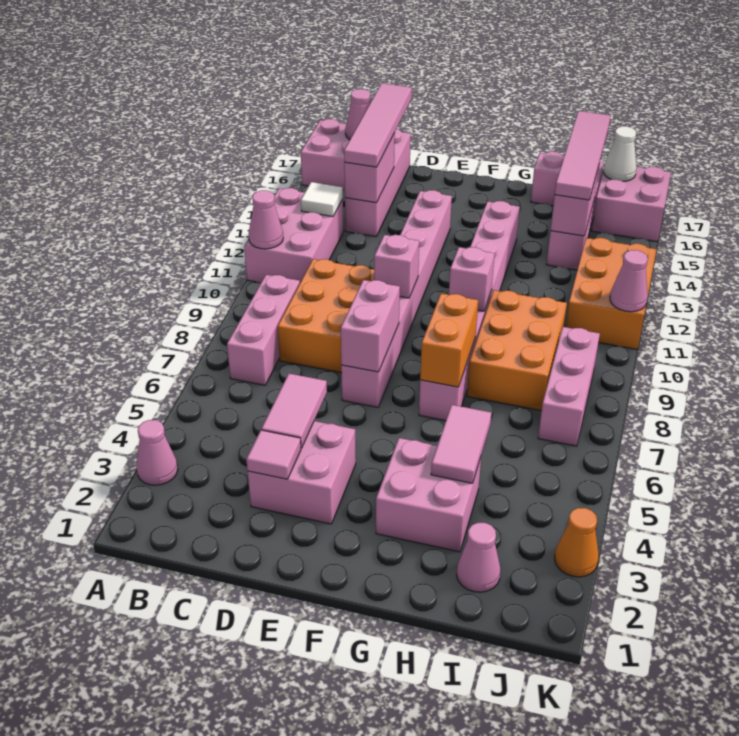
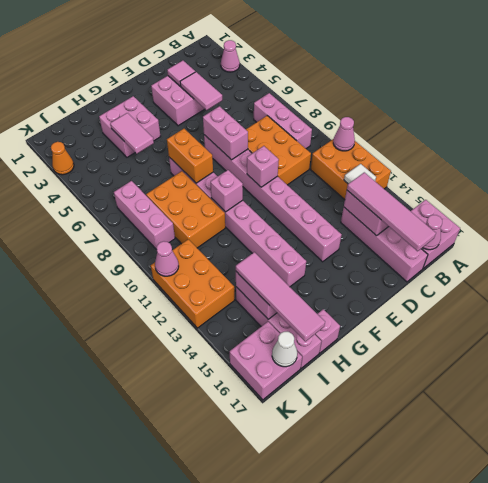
pink 2x3 brick [244,188,343,282] -> orange 2x3 brick [311,139,391,200]
pink 1x1 cone [457,523,500,592] -> none

